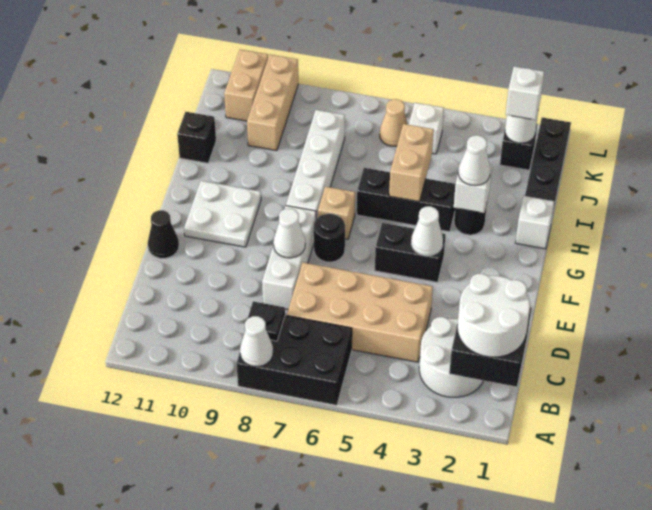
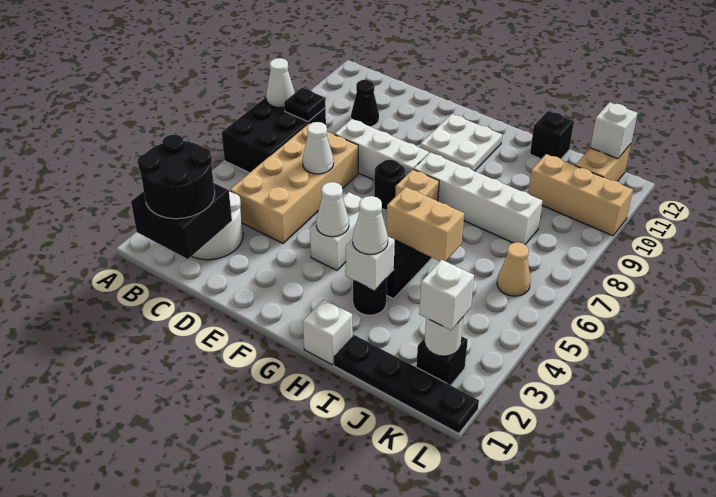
white 2x2 round brick [457,274,530,357] -> black 2x2 round brick [138,135,215,219]
white 1x1 cone [274,209,305,258] -> white 1x1 cone moved to [302,122,334,174]
black 1x1 cone [148,210,179,258] -> black 1x1 cone moved to [351,80,379,127]
black 1x2 brick [375,223,445,282] -> white 1x2 brick [310,192,362,270]
white 1x1 brick [409,103,444,154] -> white 1x1 brick moved to [590,102,638,159]
tan 1x2 brick [224,50,268,121] -> tan 1x2 brick turned to [575,144,631,181]

